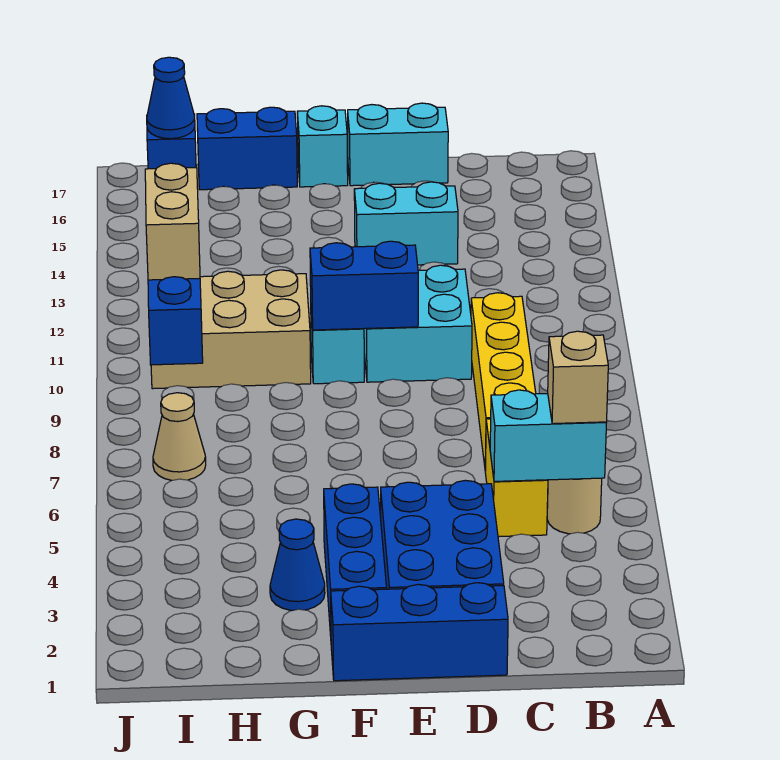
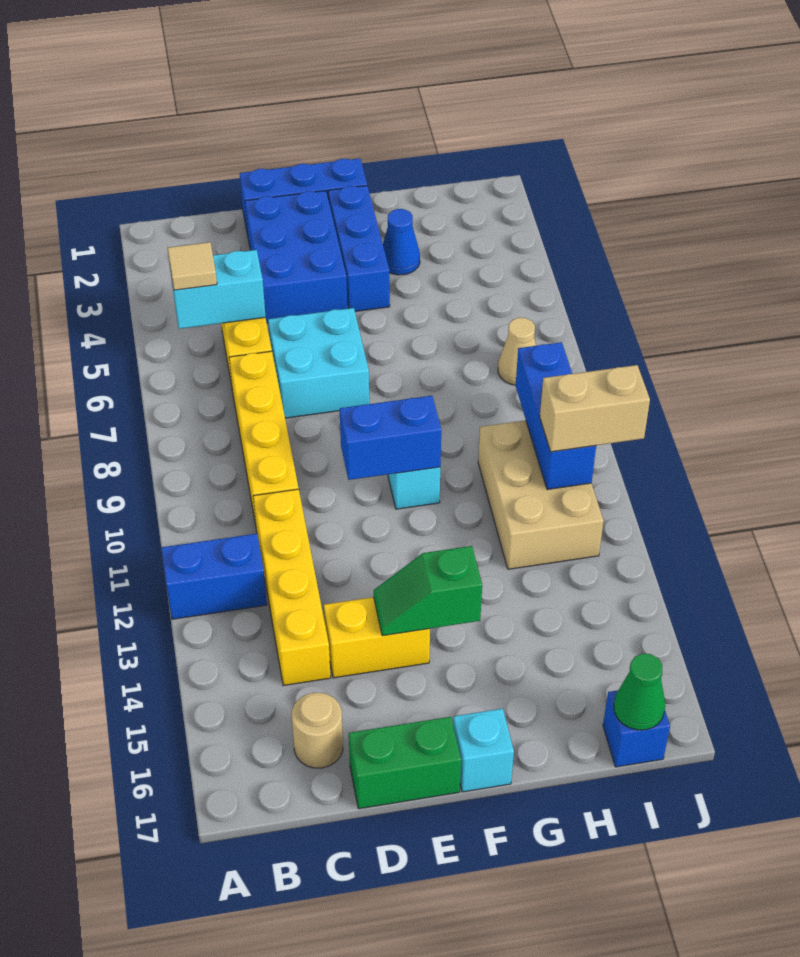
tan 1x1 round brick [547,478,602,534] -> tan 1x1 round brick moved to [292,693,343,768]
tan 1x1 brick [548,331,608,424] -> tan 1x1 tile [168,242,217,290]
none -> yellow 1x4 brick [253,489,331,686]
cyan 2x2 brick [364,265,472,382] -> cyan 2x2 brick moved to [268,308,369,418]
cyan 1x2 brick [354,182,458,265] -> yellow 1x2 brick [324,597,430,678]
cyan 1x2 brick [348,103,448,186] -> green 1x2 brick [349,717,461,809]
none -> green 1x2 slope [374,546,482,636]
tan 2x3 brick [151,270,311,389] -> tan 2x3 brick turned to [478,420,603,569]
blue 1x2 brick [197,107,297,190] -> blue 1x2 brick moved to [161,534,267,619]
tan 1x2 brick [145,163,200,280] -> tan 1x2 brick turned to [540,365,650,452]
blue 1x1 cone [147,57,195,139] -> green 1x1 cone [614,654,665,730]

